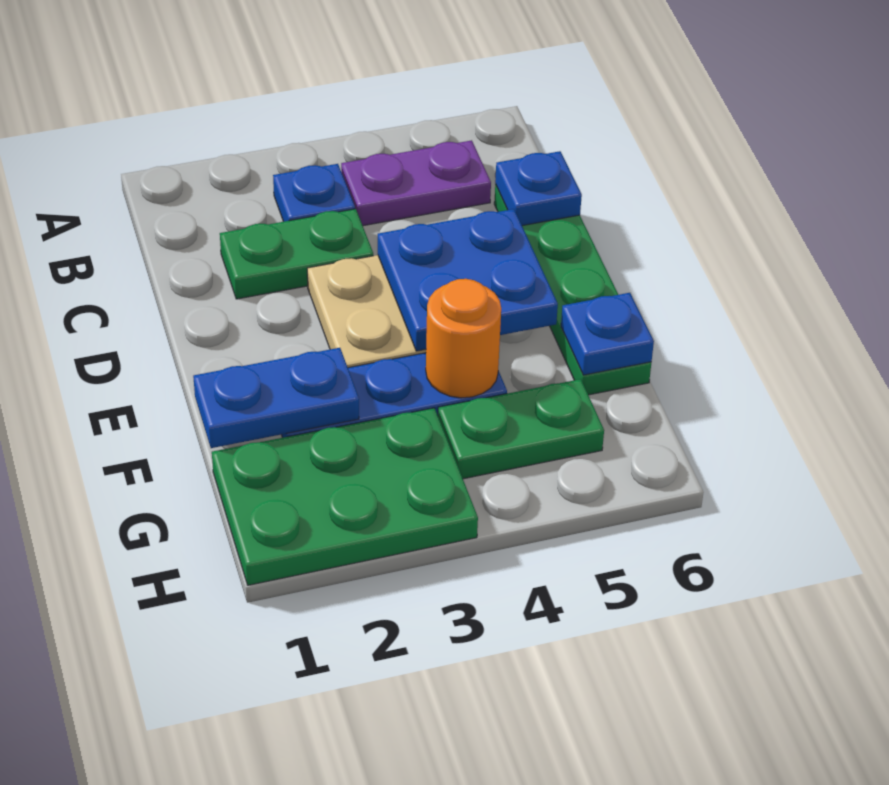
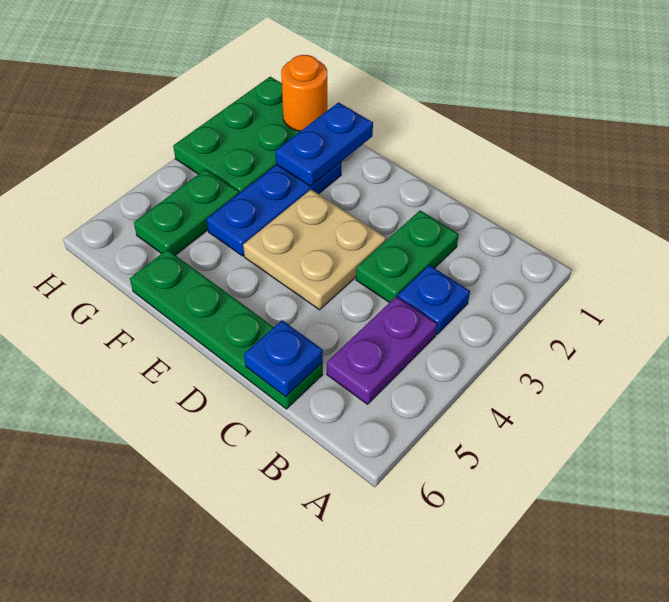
blue 2x2 plate [378,209,558,351] -> none
orange 1x1 round brick [426,279,501,398] -> orange 1x1 round brick moved to [281,55,327,131]
blue 1x1 plate [561,293,654,375] -> none

